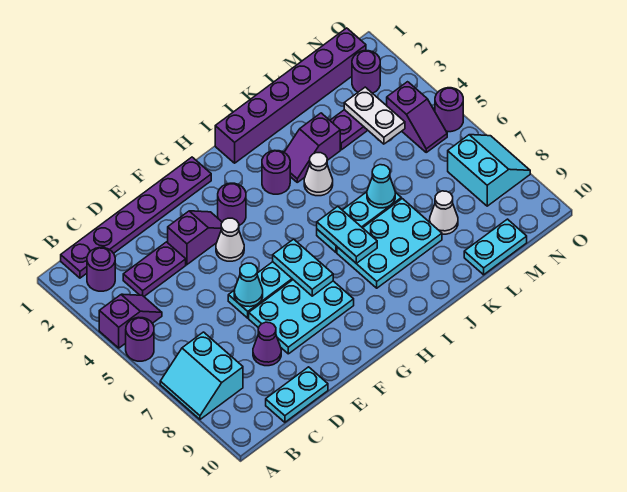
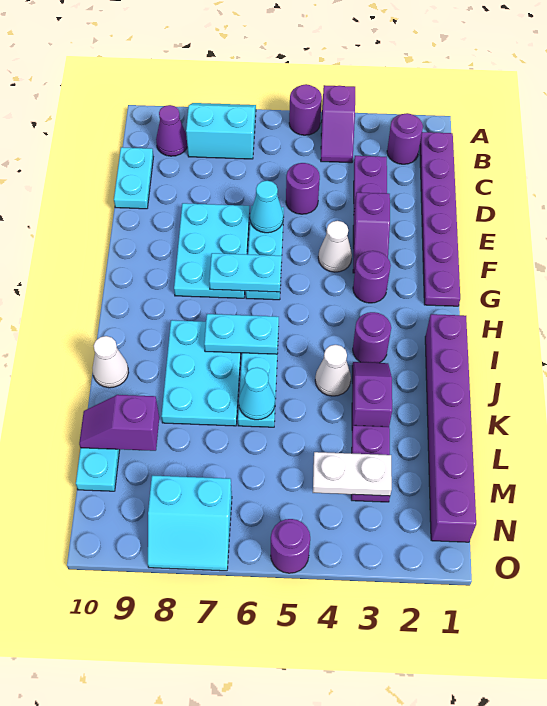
purple 1x1 cone [253,322,281,366] -> purple 1x1 cone moved to [156,105,187,156]
white 1x1 cone [430,191,458,234] -> white 1x1 cone moved to [93,336,129,388]
purple 1x1 round brick [352,51,380,93] -> purple 1x1 round brick moved to [286,163,320,214]
purple 1x2 slope [387,82,447,152] -> purple 1x2 slope moved to [79,395,159,451]

